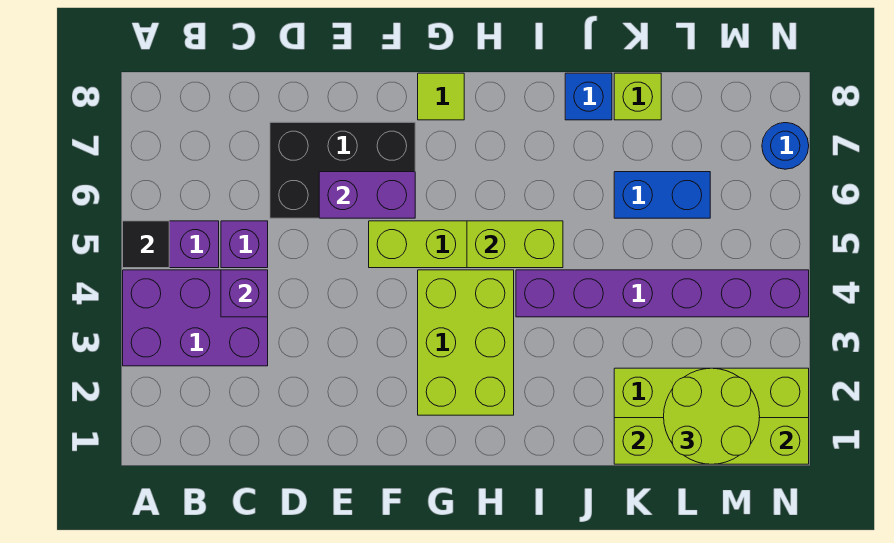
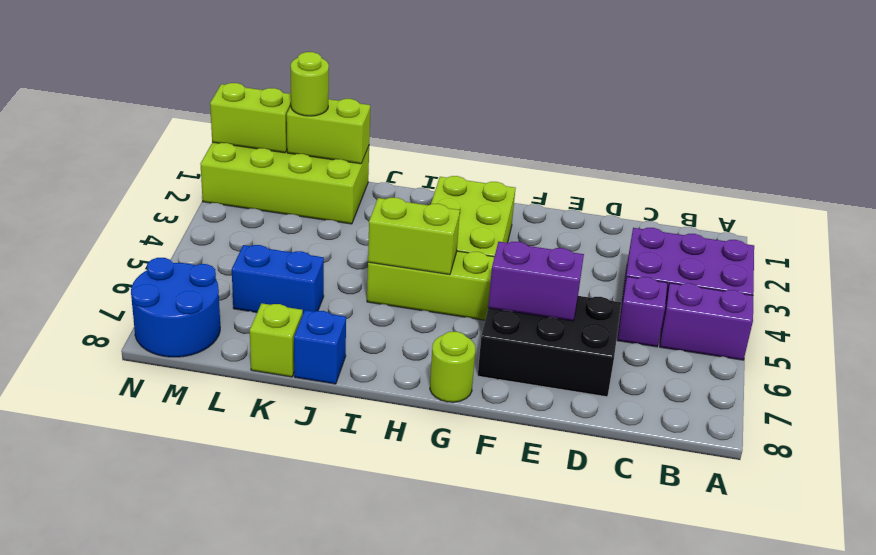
black 1x1 tile [123,221,169,268] -> none
purple 1x1 brick [221,270,268,317] -> none
lime 1x1 tile [418,73,464,120] -> lime 1x1 round brick [430,332,475,402]
purple 1x6 brick [516,270,809,317] -> none
lime 2x2 round brick [664,368,760,464] -> lime 1x1 round brick [290,52,329,116]
blue 1x1 round brick [762,123,809,169] -> blue 2x2 round brick [131,258,220,357]

